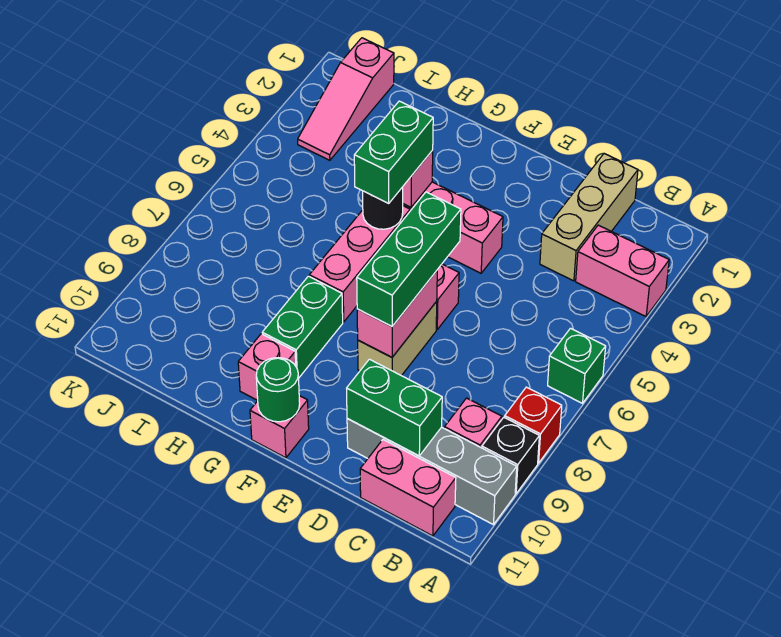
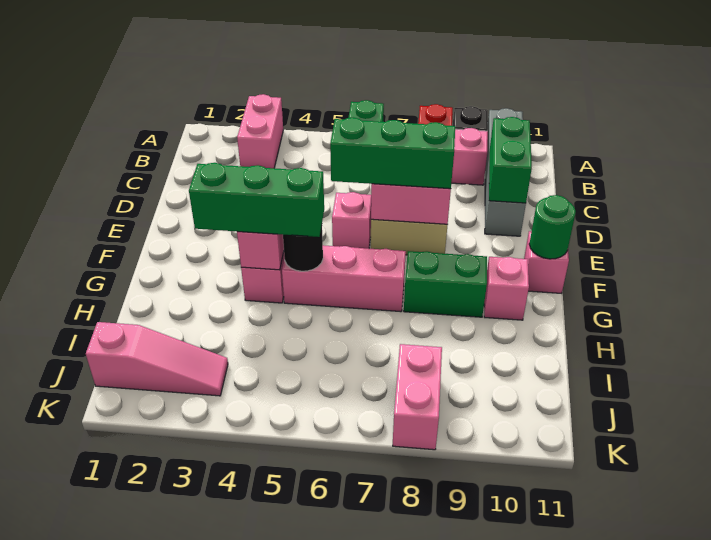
pink 1x2 brick [360,440,456,536] -> pink 1x2 brick moved to [393,344,442,450]
tan 1x3 brick [540,154,638,281] -> none
green 1x2 brick [354,101,433,203] -> green 1x3 brick [189,163,324,237]

